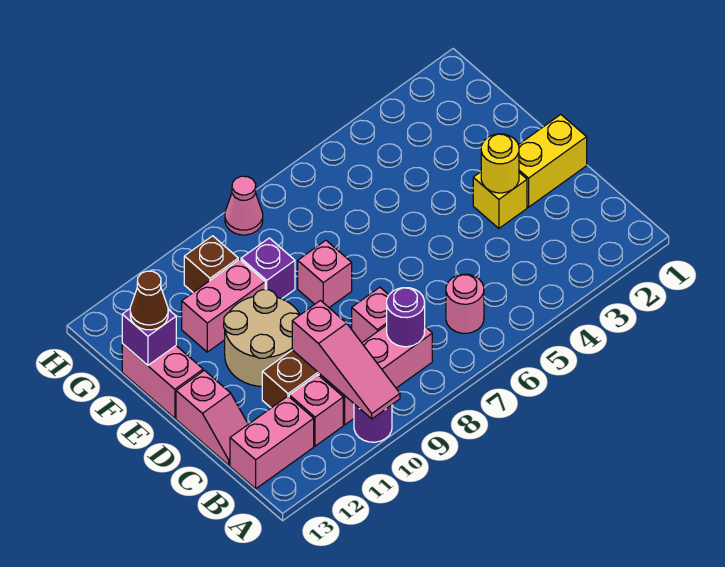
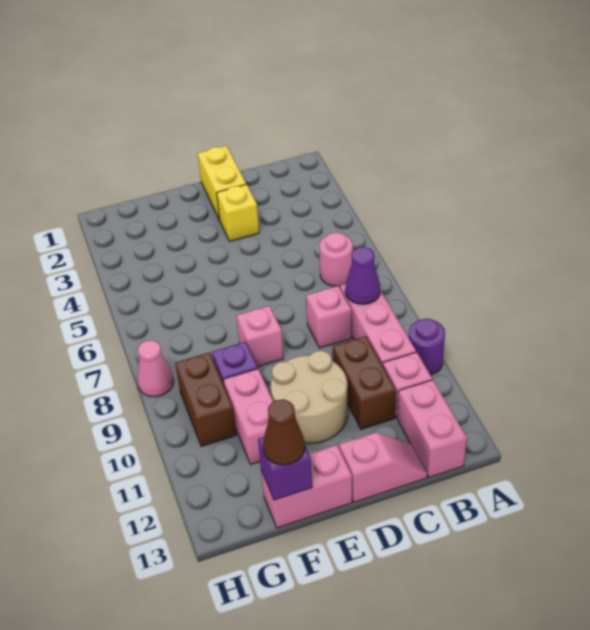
pink 1x3 slope [292,301,400,419] -> none
purple 1x1 round brick [387,288,425,347] -> purple 1x1 cone [345,247,380,304]
yellow 1x1 round brick [481,134,519,193] -> none
brown 1x1 brick [184,236,238,292] -> brown 1x2 brick [175,352,236,446]

